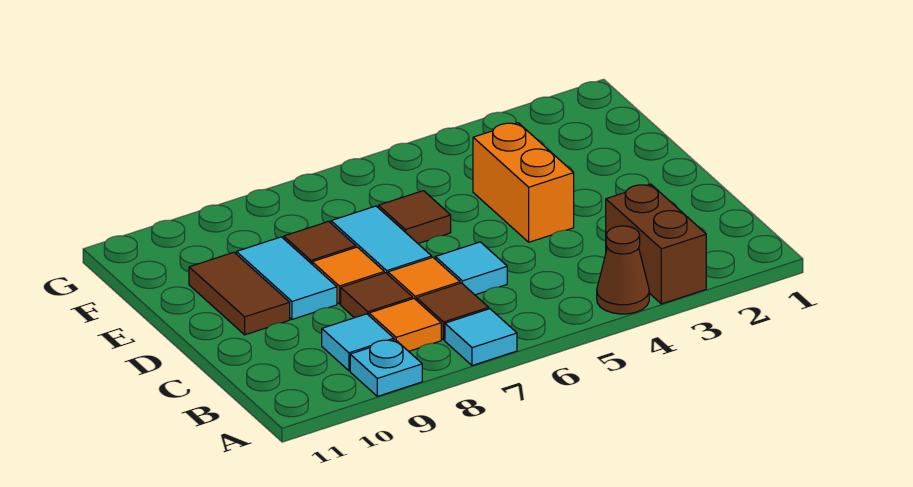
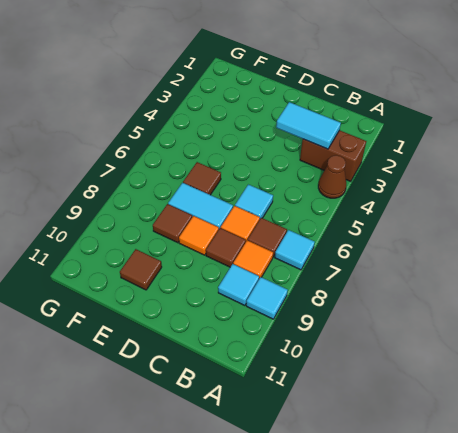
cyan 1x1 plate [350,340,422,396] -> cyan 1x1 tile [246,277,288,319]
orange 1x2 brick [473,123,574,242] -> none
cyan 1x2 tile [236,237,337,319] -> cyan 1x2 tile moved to [276,102,341,149]
brown 1x2 tile [189,252,290,335] -> brown 1x1 tile [120,249,162,290]

